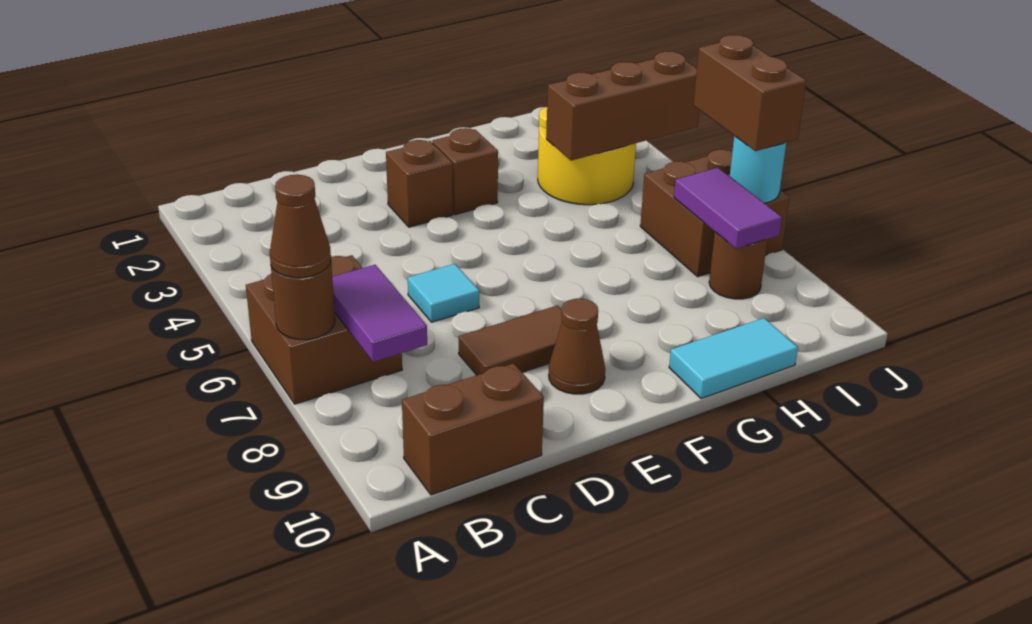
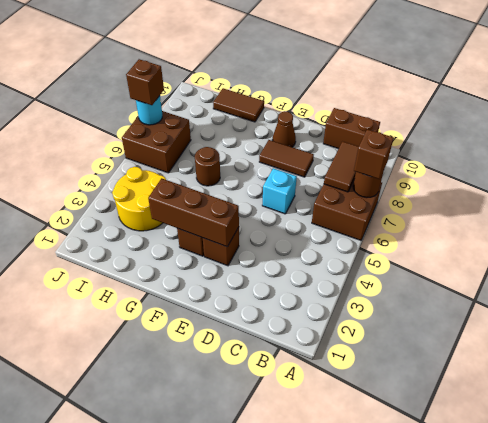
brown 1x1 cone [270,175,331,278] -> brown 1x1 brick [354,129,393,179]
purple 1x2 tile [332,265,427,362] -> brown 1x2 tile [324,142,359,192]
cyan 1x1 tile [408,264,479,322] -> cyan 1x1 brick [262,168,297,214]
cyan 1x2 tile [669,318,798,399] -> brown 1x2 tile [213,88,264,122]
brown 1x3 brick [546,52,699,161] -> brown 1x3 brick moved to [148,178,239,247]
purple 1x2 tile [674,168,782,249] -> none
brown 1x1 round brick [709,232,767,299] -> brown 1x1 round brick moved to [195,147,220,186]
brown 1x2 brick [693,35,806,151] -> brown 1x1 brick [126,59,164,105]

